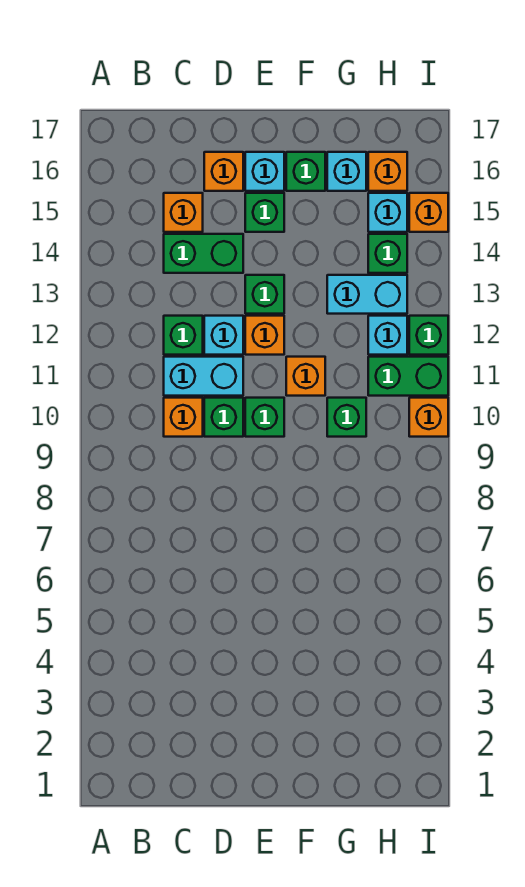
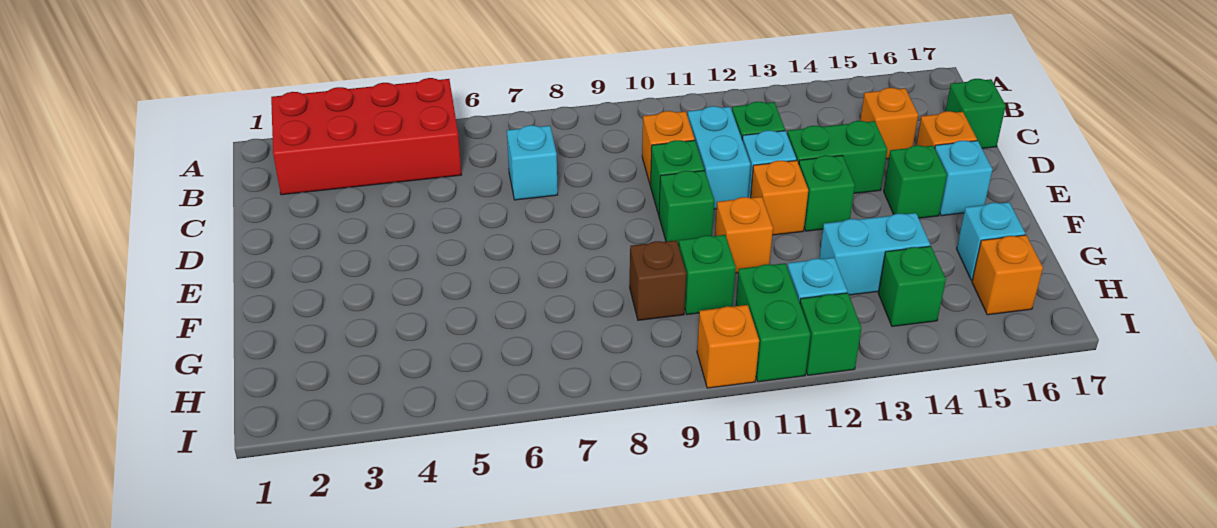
none -> red 2x4 brick [271,78,461,195]
green 1x2 brick [164,234,243,273] -> green 1x2 brick turned to [787,121,887,193]
green 1x1 brick [286,152,325,191] -> green 1x1 brick moved to [946,79,1006,148]
none -> brown 1x1 brick [630,240,686,320]
cyan 1x2 brick [327,275,407,314] -> cyan 1x2 brick turned to [819,213,930,295]
cyan 1x1 brick [368,193,407,232] -> cyan 1x1 brick moved to [507,125,558,200]
orange 1x1 brick [409,193,448,232] -> none

